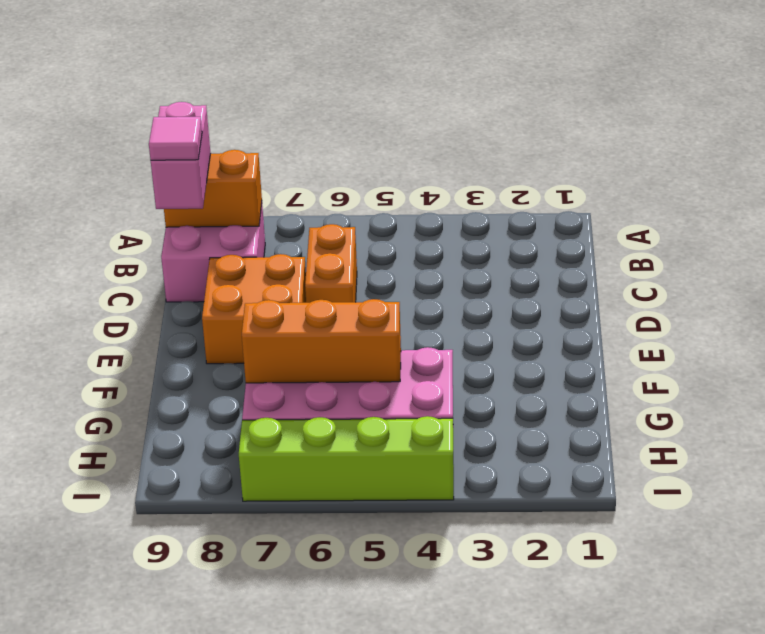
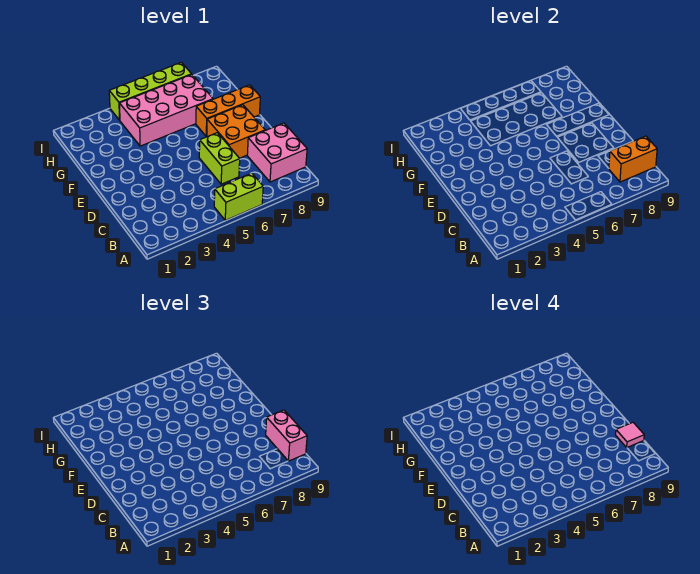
none -> lime 1x2 brick [214,173,263,220]
orange 1x2 brick [305,224,357,303] -> lime 1x2 brick [199,133,240,184]
orange 1x3 brick [242,299,401,383] -> orange 1x3 brick moved to [196,85,260,137]

